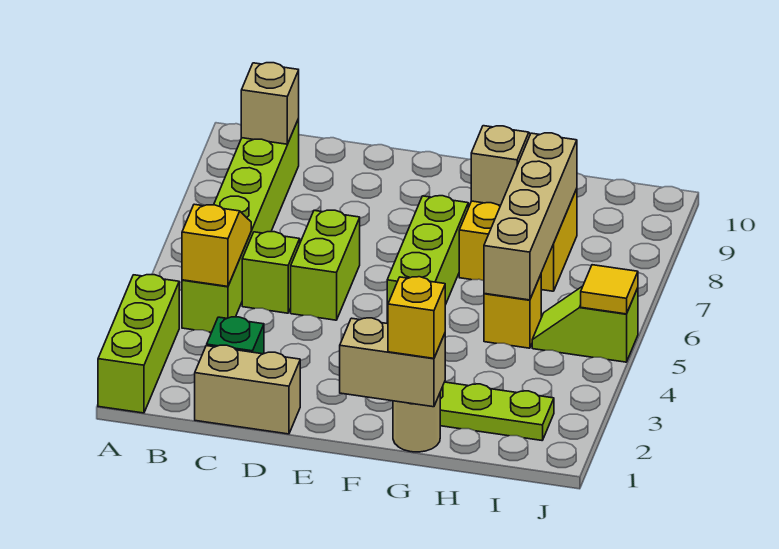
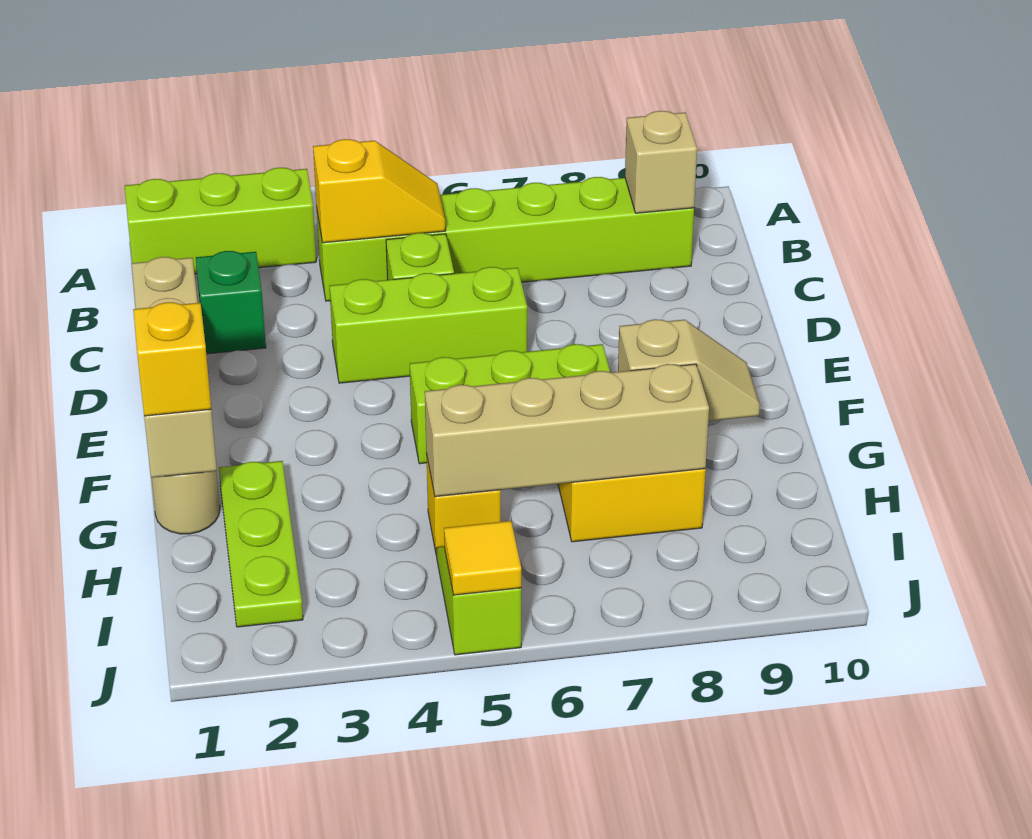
lime 1x2 brick [291,210,360,320] -> lime 1x3 brick [330,267,527,383]

